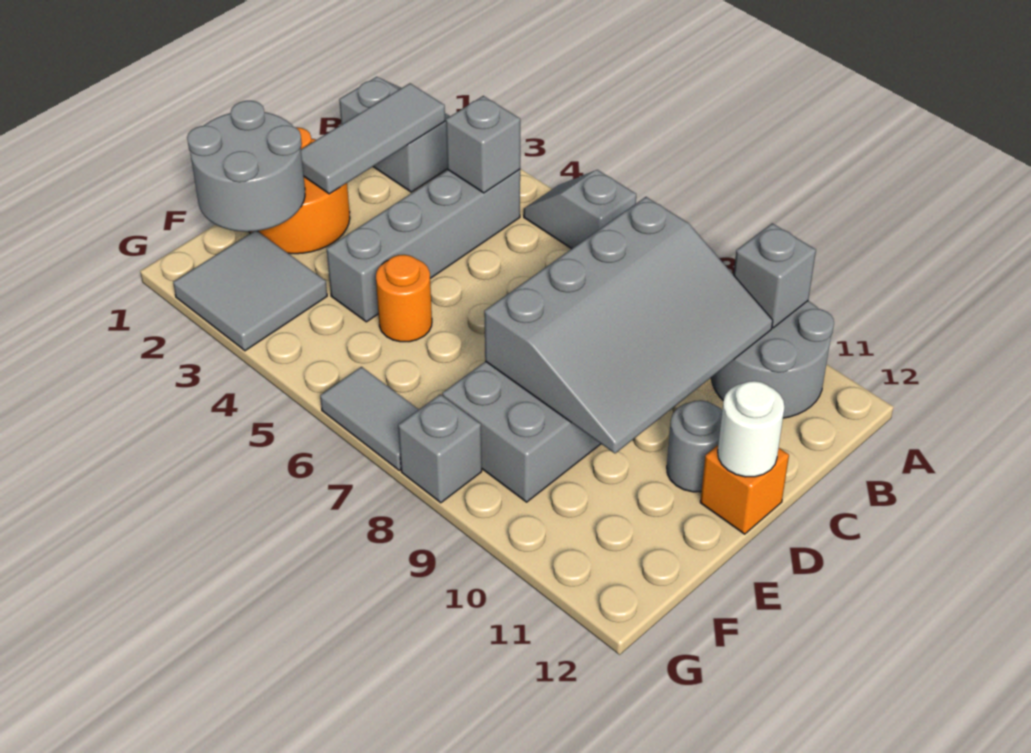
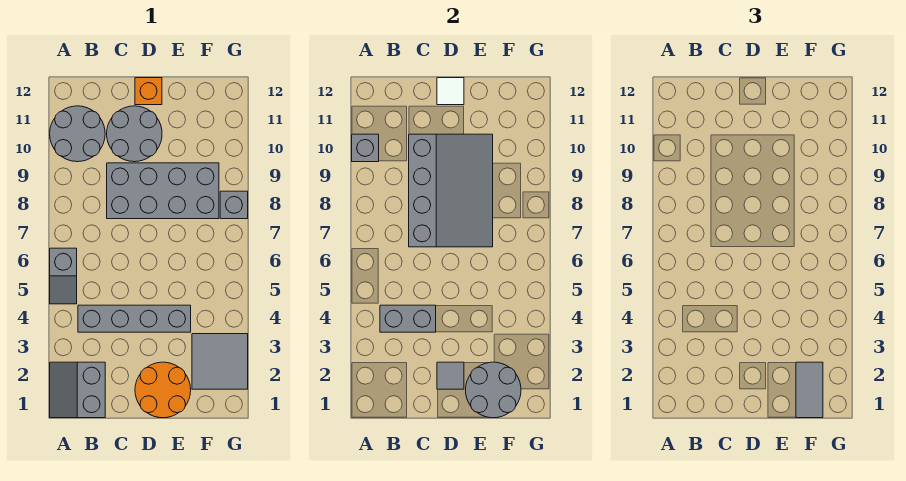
grey 1x3 tile [301,83,445,194] -> grey 1x1 tile [437,362,464,389]
grey 1x1 brick [446,96,520,193] -> grey 1x2 brick [380,305,436,332]
grey 3x4 slope [484,197,773,453] -> grey 3x4 slope turned to [409,134,493,247]
grey 1x1 round brick [667,400,722,492] -> grey 2x2 round brick [107,106,162,162]
white 1x1 round brick [718,381,785,477] -> white 1x1 tile [437,78,464,105]
orange 1x1 round brick [376,255,432,342] -> none
grey 1x2 tile [320,367,419,470] -> grey 1x2 tile moved to [796,362,823,418]

